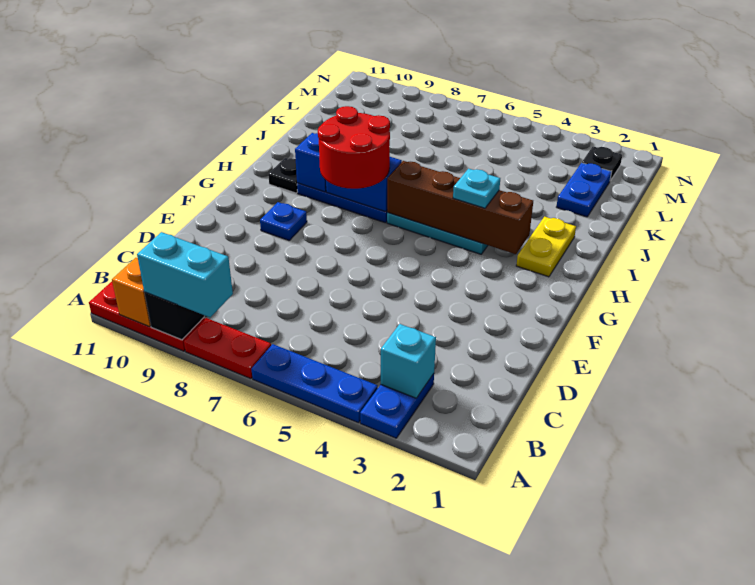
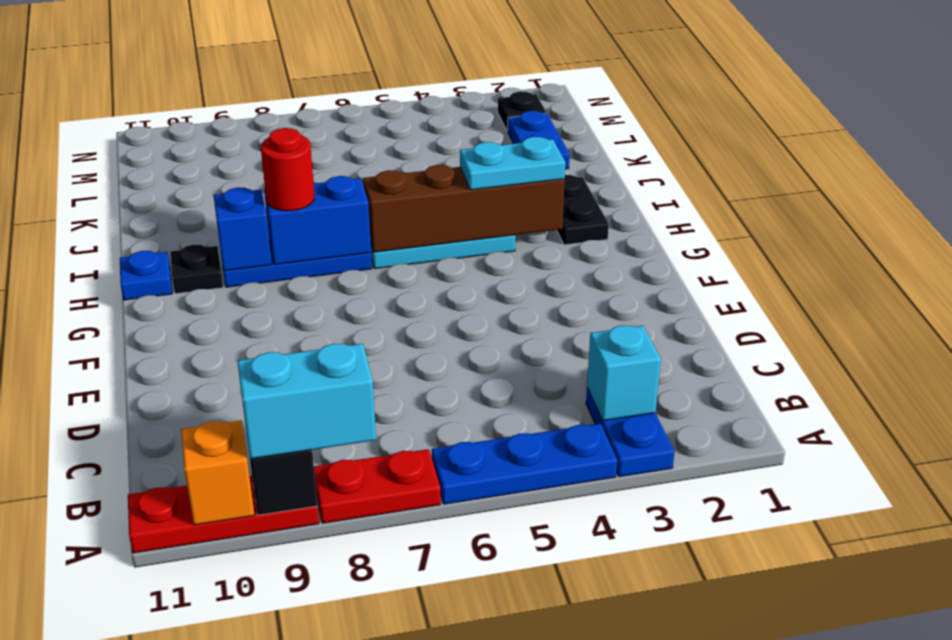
blue 1x1 plate [260,202,307,240] -> blue 1x1 plate moved to [120,251,172,300]
red 2x2 round brick [318,106,390,189] -> red 1x1 round brick [261,128,315,211]
yellow 1x2 plate [516,217,576,277] -> black 1x2 plate [557,175,609,245]
cyan 1x1 plate [453,169,500,208] -> cyan 1x2 plate [460,137,565,190]

